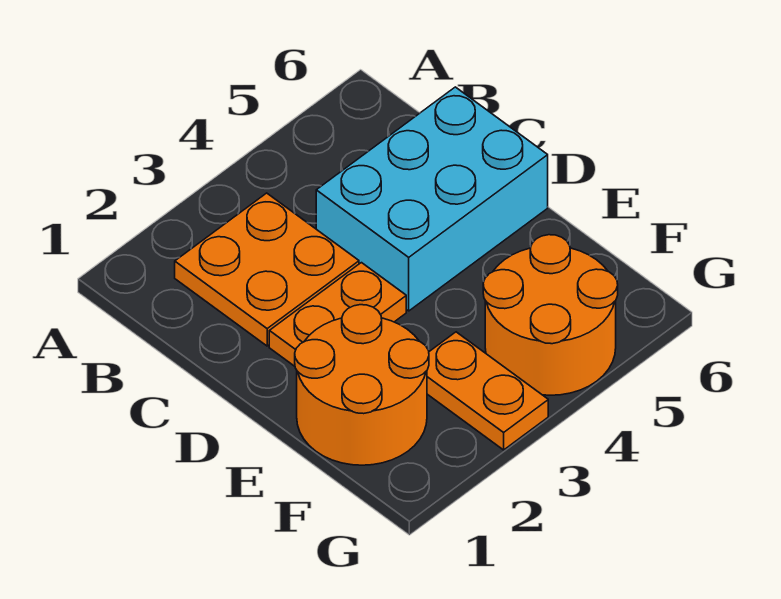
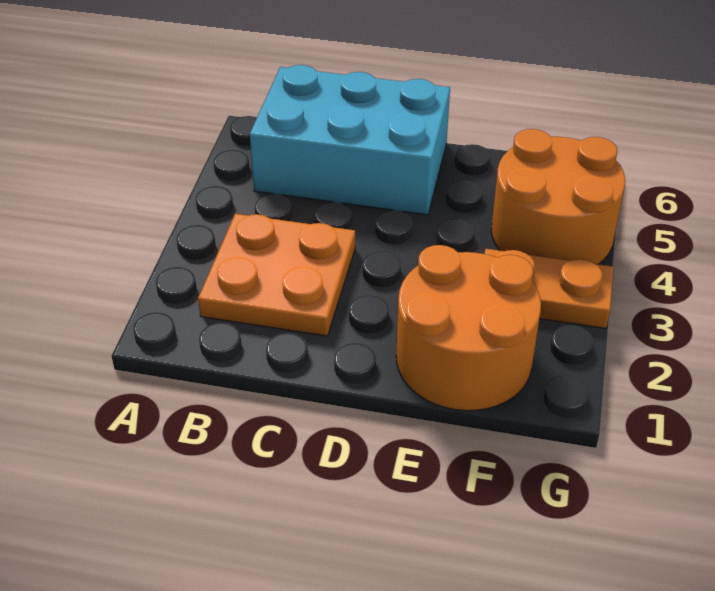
cyan 2x3 brick [316,87,548,311] -> cyan 2x3 brick turned to [250,65,450,215]
orange 1x2 plate [269,263,406,366] -> none

